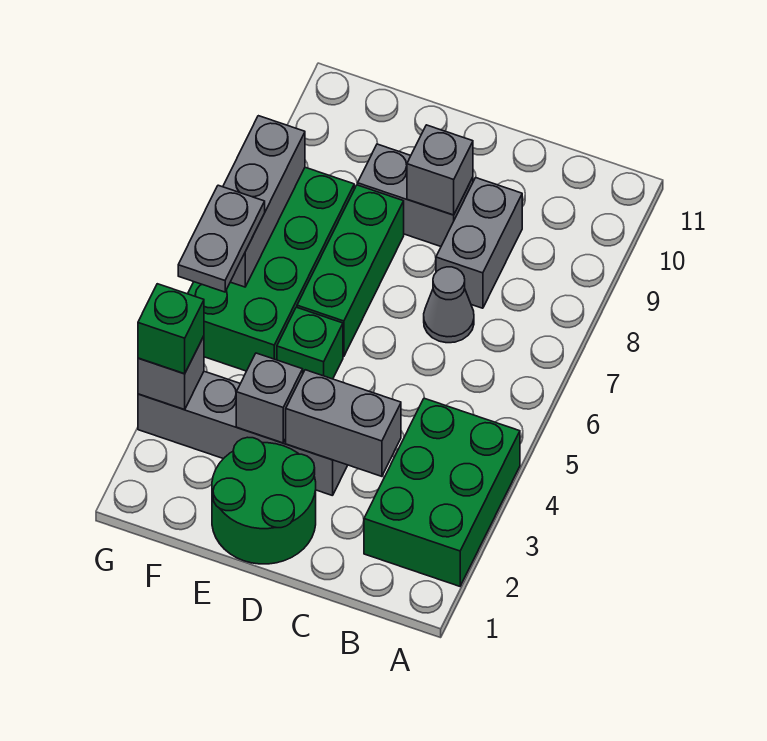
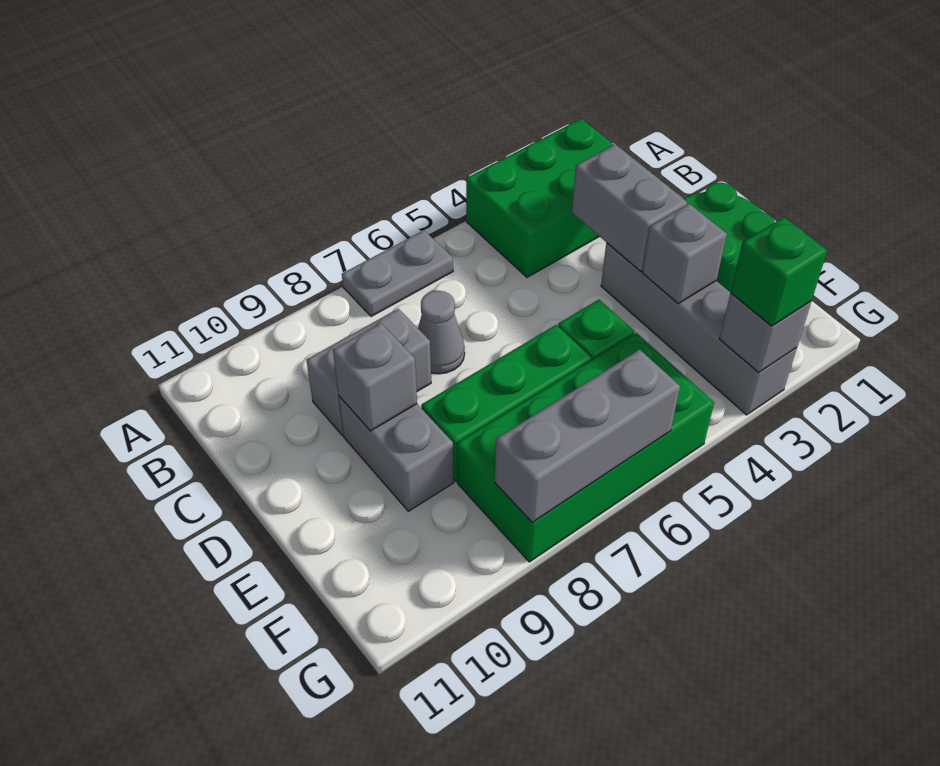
grey 1x2 plate [178,185,265,292] -> grey 1x2 plate moved to [342,230,453,317]

